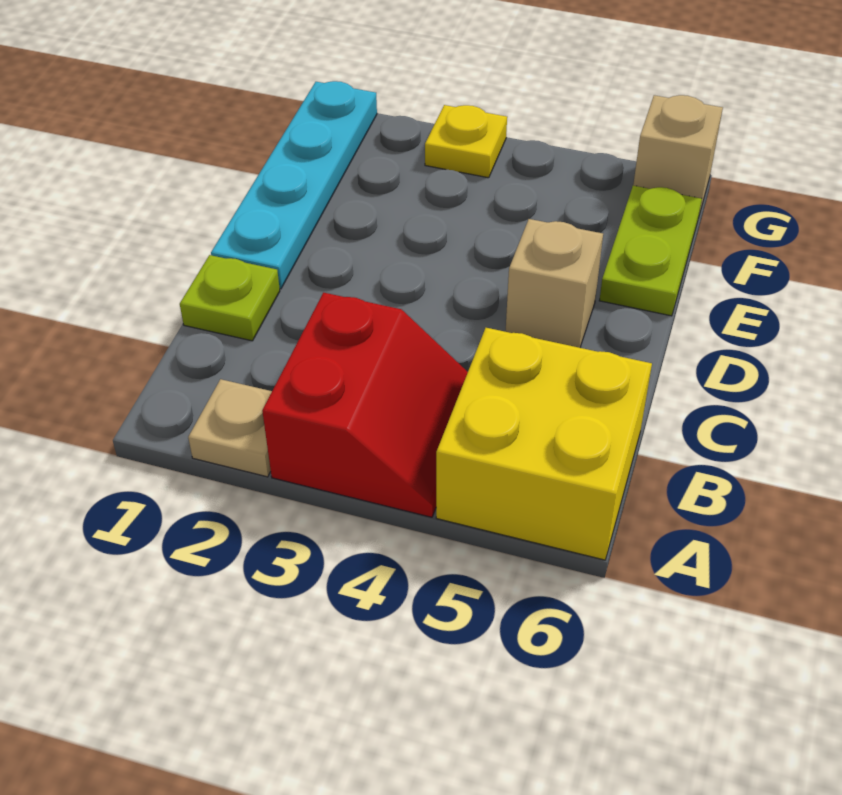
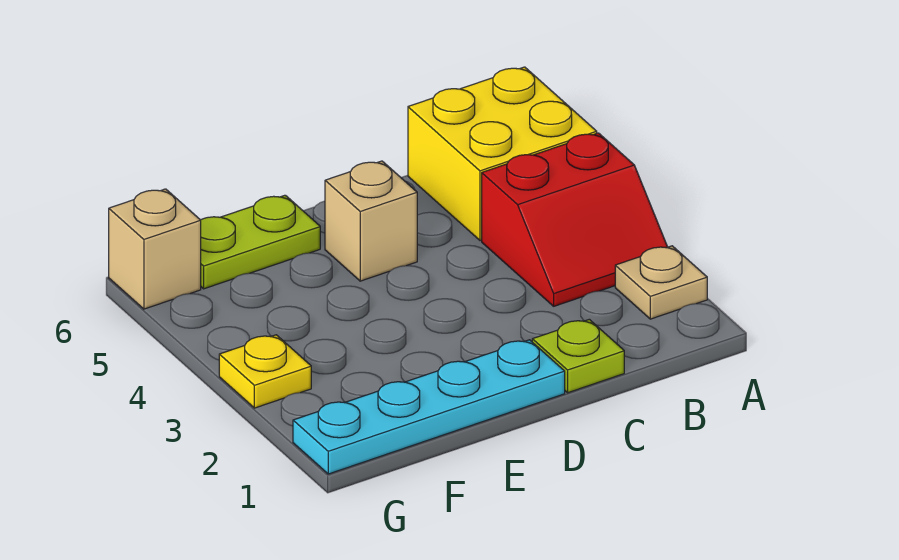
red 2x2 slope [262,293,468,517] -> red 2x2 slope turned to [482,133,667,306]

